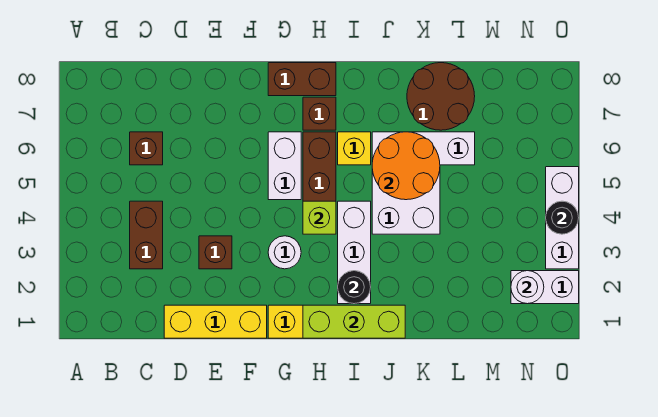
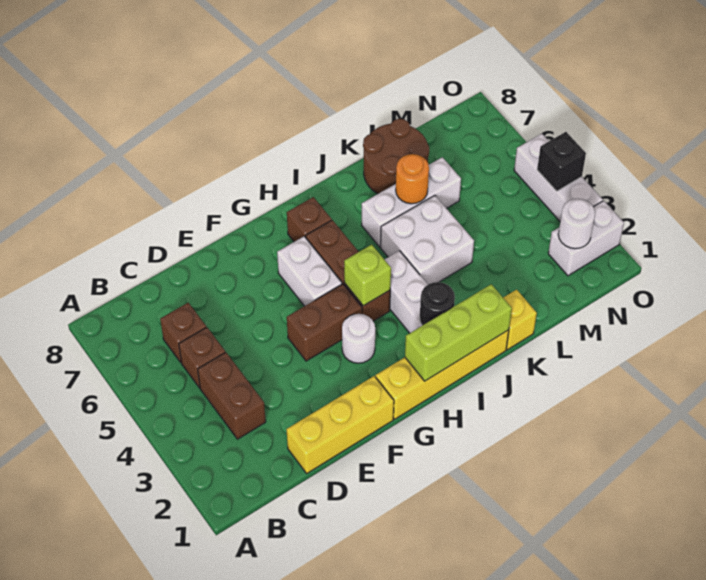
brown 1x1 brick [199,236,232,269] -> brown 1x1 brick moved to [179,327,225,388]
brown 1x2 brick [268,63,336,96] -> brown 1x2 brick moved to [287,284,362,361]
yellow 1x1 brick [338,132,371,165] -> yellow 1x1 brick moved to [503,290,537,350]
orange 2x2 round brick [372,132,440,200] -> orange 1x1 round brick [396,154,429,204]
black 1x1 round brick [546,201,579,234] -> black 1x1 brick [537,132,586,191]

